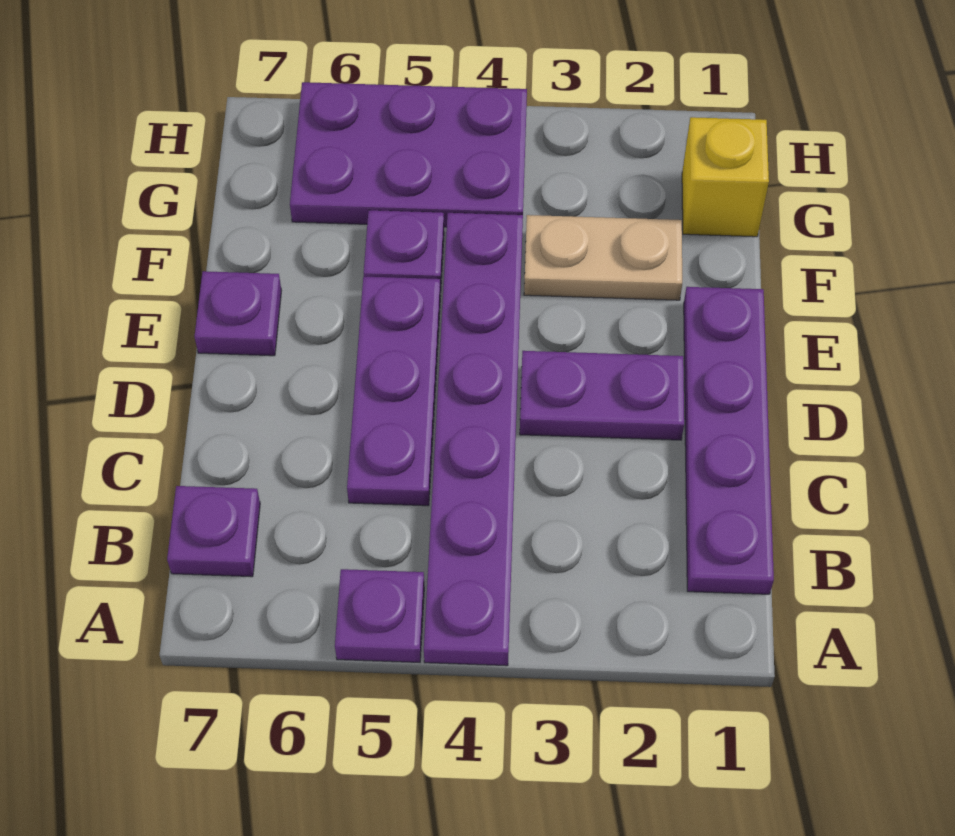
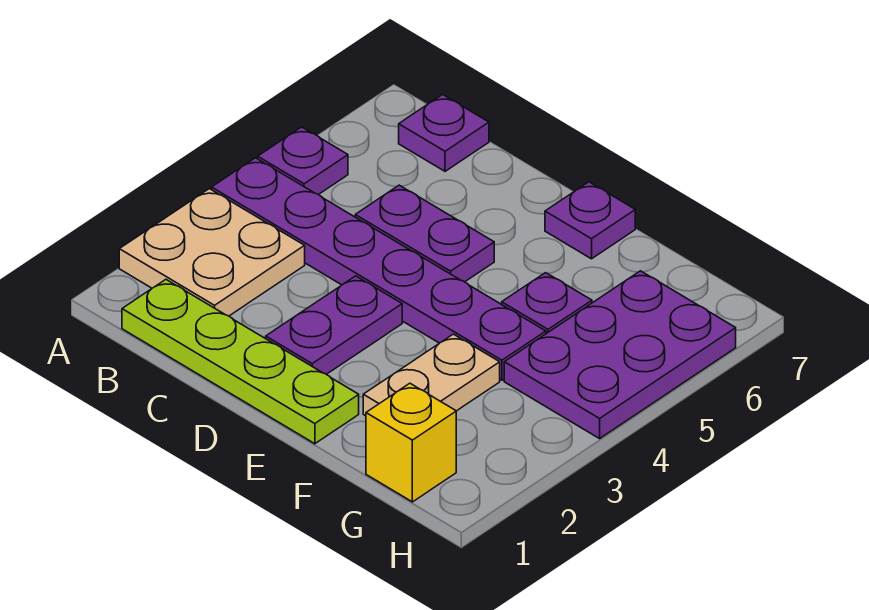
none -> tan 2x2 plate [119,189,305,316]
purple 1x4 plate [684,287,774,594] -> lime 1x4 plate [122,280,359,444]
purple 1x3 plate [347,276,441,506] -> purple 1x2 plate [355,185,494,282]

